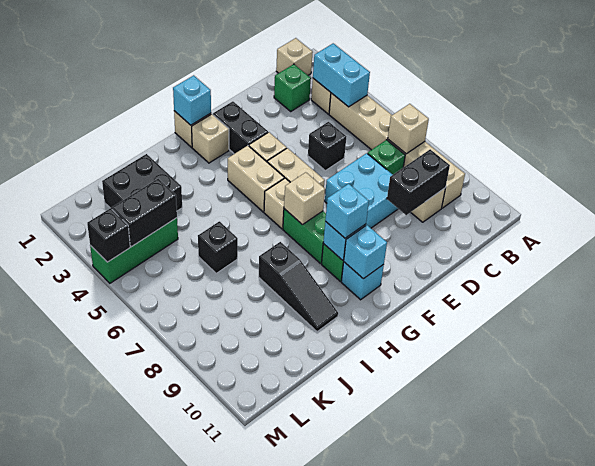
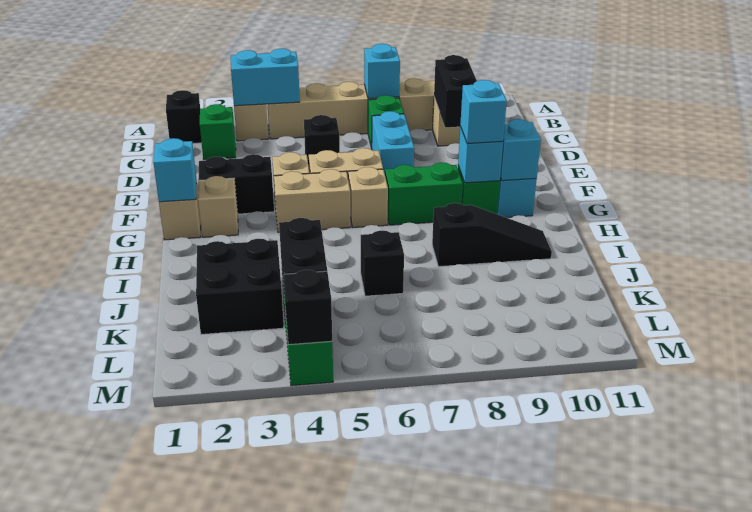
tan 1x1 brick [276,38,313,75] -> black 1x1 brick [166,90,202,143]
tan 1x1 brick [388,104,429,154] -> cyan 1x1 brick [364,44,400,99]
cyan 2x2 brick [325,153,398,228] -> cyan 1x2 brick [372,111,414,174]
tan 1x1 brick [284,172,325,225] -> none

